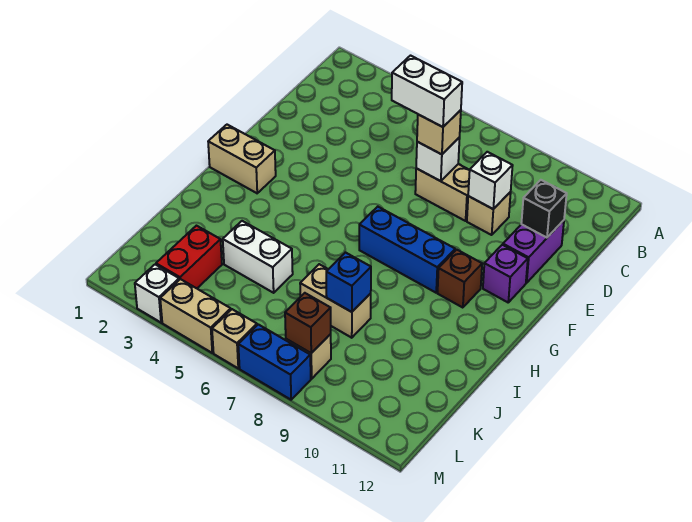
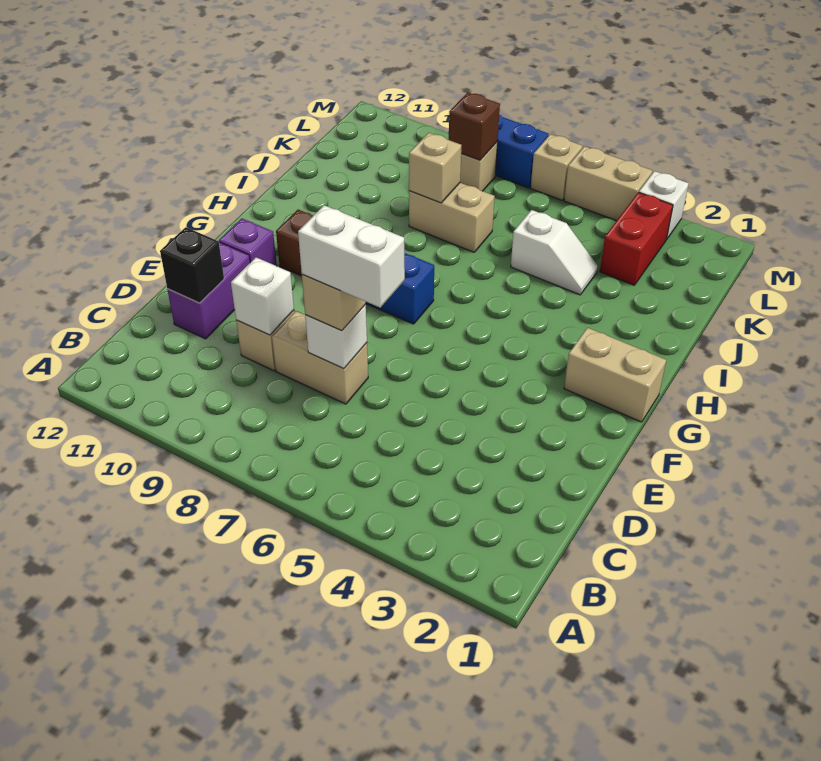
white 1x2 brick [223,221,293,293] -> white 1x2 slope [511,210,598,295]
blue 1x1 brick [326,252,371,312] -> tan 1x1 brick [409,133,461,203]

